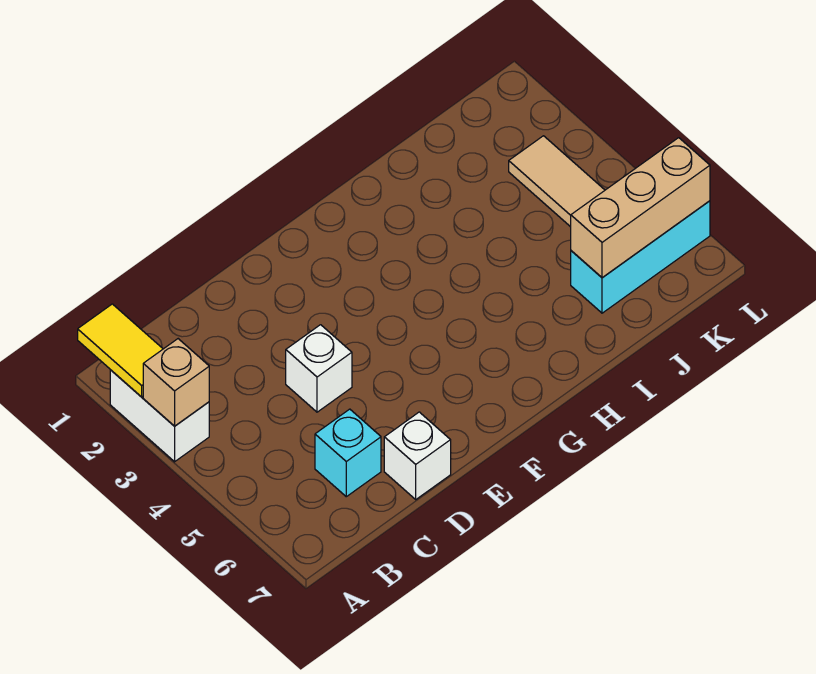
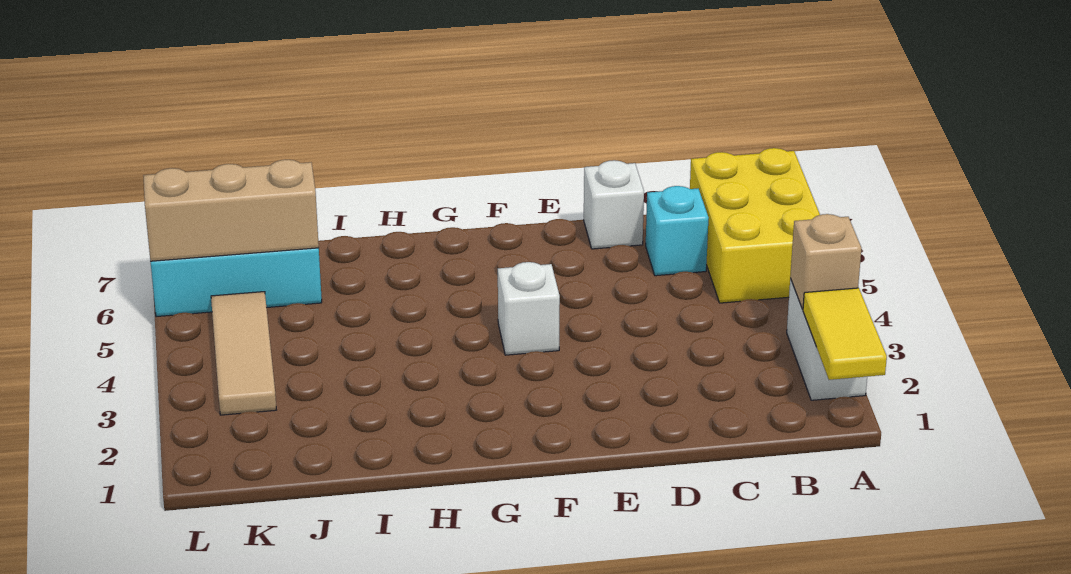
none -> yellow 2x3 brick [690,148,820,303]
white 1x1 brick [286,325,352,412] -> white 1x1 brick moved to [498,262,560,355]

